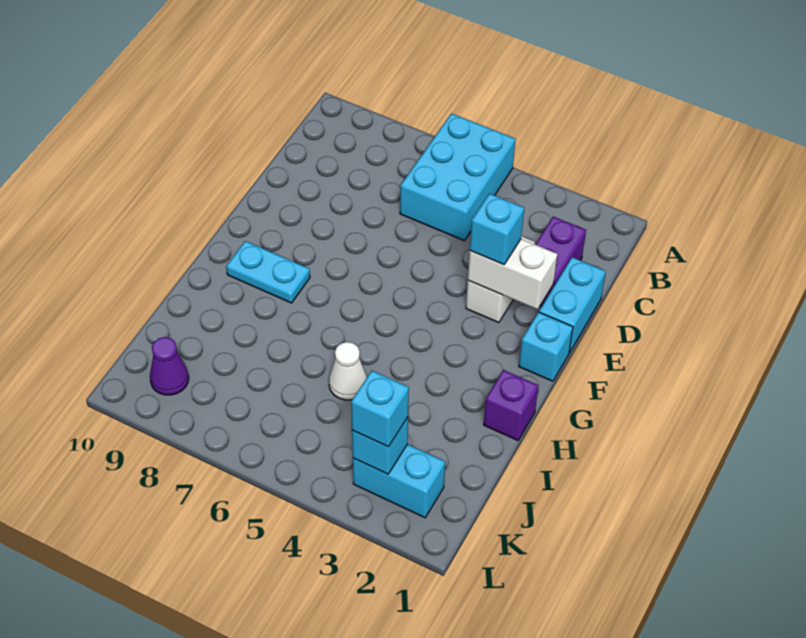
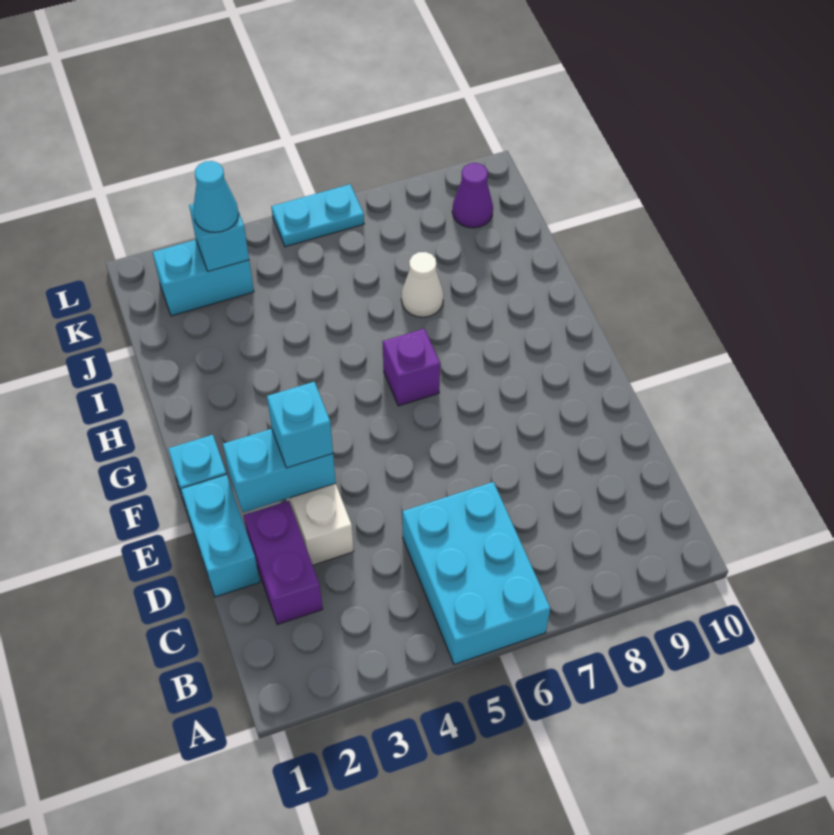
white 1x2 brick [468,239,557,309] -> cyan 1x2 brick [223,429,336,513]
cyan 1x2 plate [226,241,310,303] -> cyan 1x2 plate moved to [271,184,364,247]
purple 1x1 brick [484,370,538,440] -> purple 1x1 brick moved to [383,329,440,406]
white 1x1 cone [329,342,367,400] -> white 1x1 cone moved to [401,252,444,317]
cyan 1x1 brick [351,371,409,447] -> cyan 1x1 cone [193,161,239,232]

